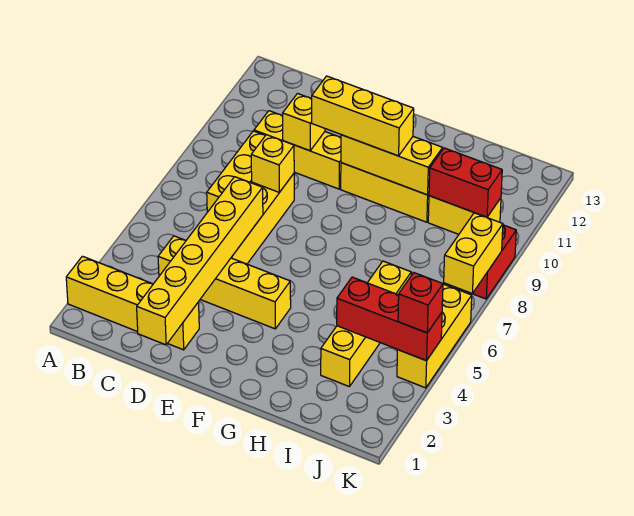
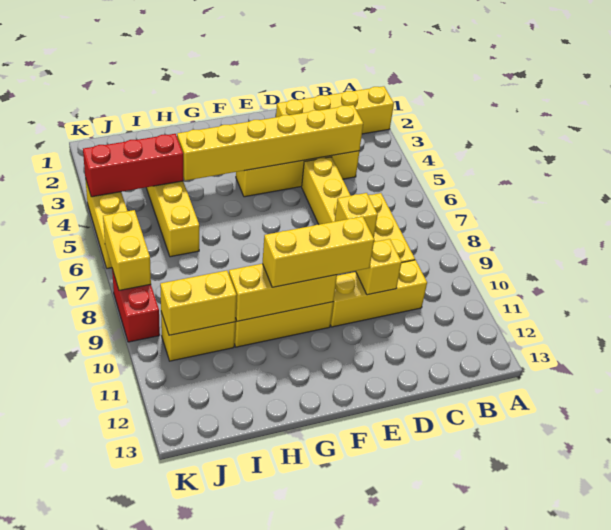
yellow 1x6 brick [137,177,263,345] -> yellow 1x6 brick turned to [177,105,363,181]
red 1x2 brick [429,148,502,217] -> yellow 1x2 brick [160,271,237,335]
red 1x1 brick [398,273,443,333] -> none

